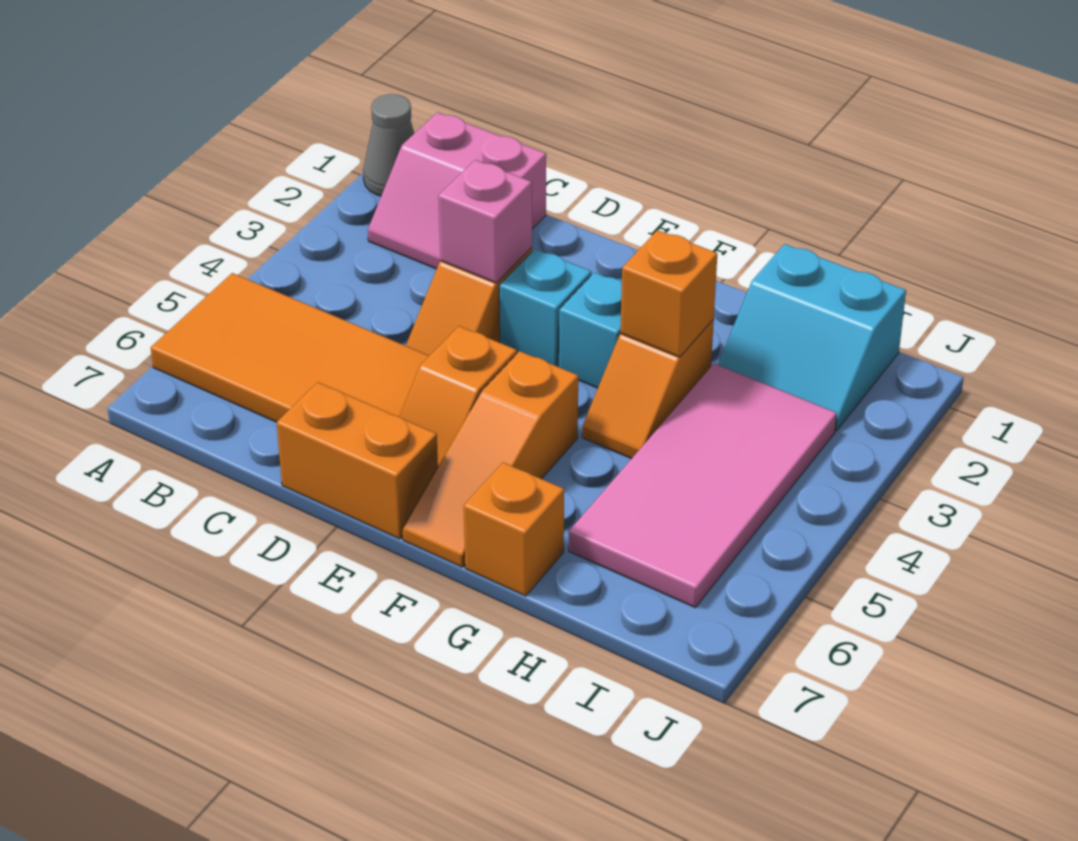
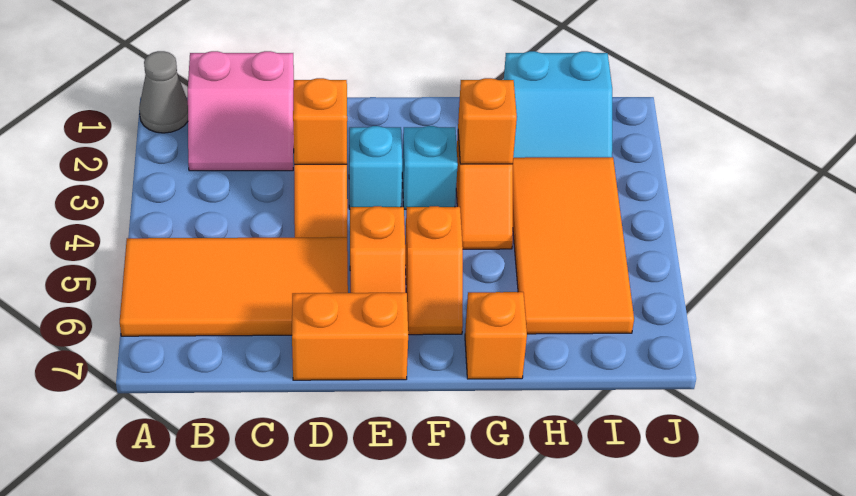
pink 1x1 brick [438,160,532,283] -> orange 1x1 brick [293,78,347,164]
orange 1x3 slope [402,351,578,567] -> orange 1x2 slope [405,206,463,335]
pink 2x4 tile [569,364,837,607] -> orange 2x4 tile [513,157,634,334]

